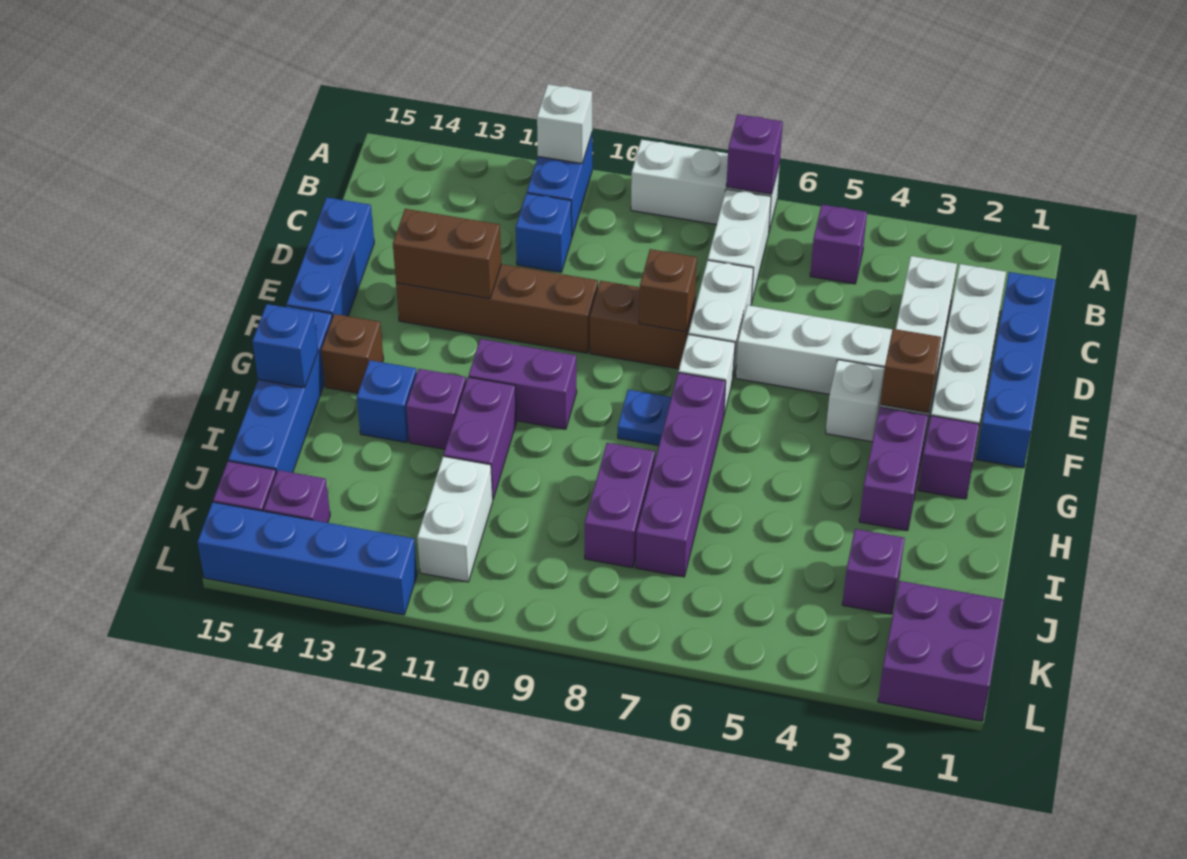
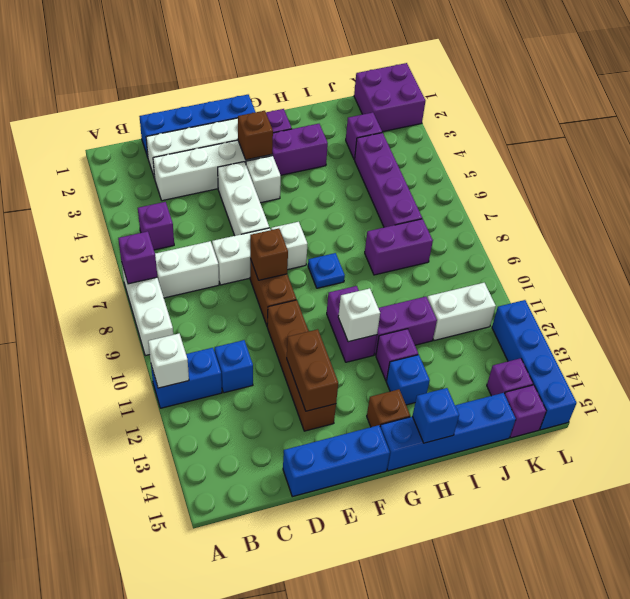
purple 1x4 brick [636,373,726,577] -> purple 1x4 brick turned to [355,133,422,227]
none -> white 1x1 brick [338,288,380,342]

